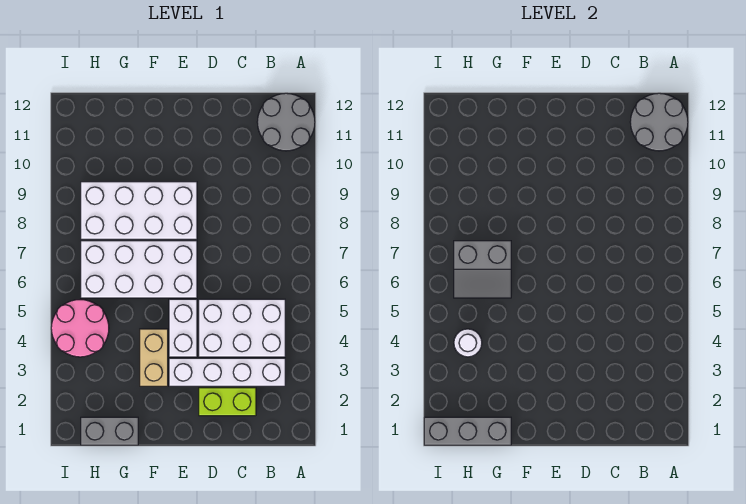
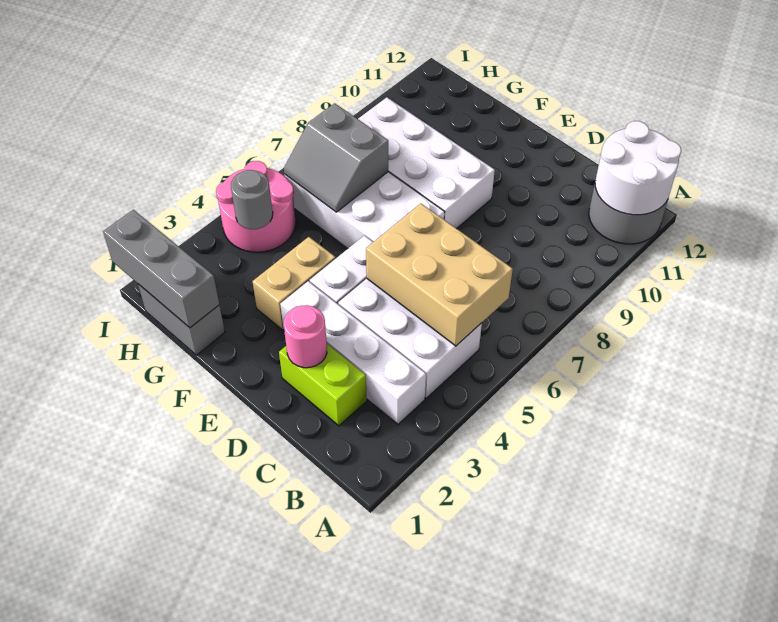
grey 2x2 round brick [630,93,688,151] -> white 2x2 round brick [595,121,681,215]
none -> tan 2x3 brick [366,204,513,346]
none -> pink 1x1 round brick [284,305,327,368]
white 1x1 round brick [454,329,482,357] -> grey 1x1 round brick [231,170,273,229]

